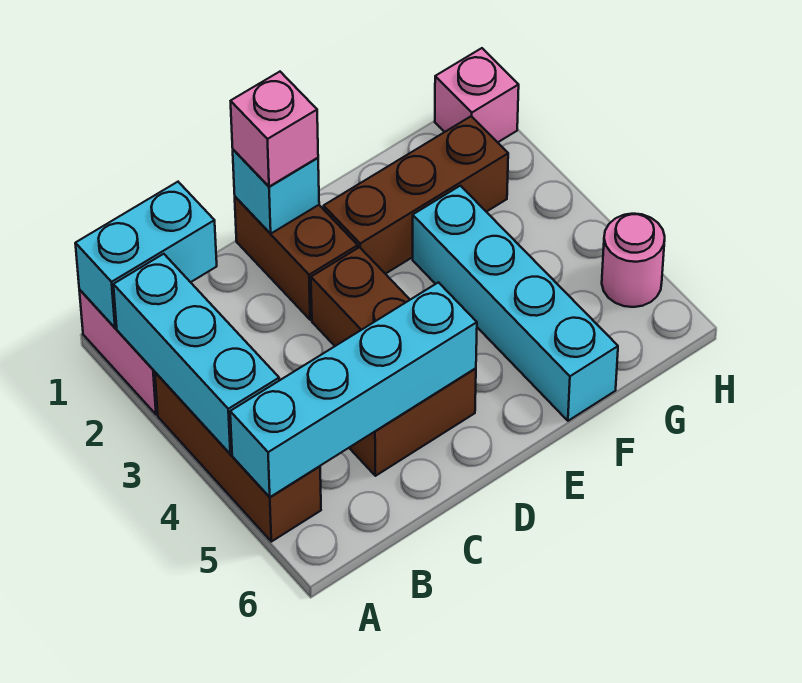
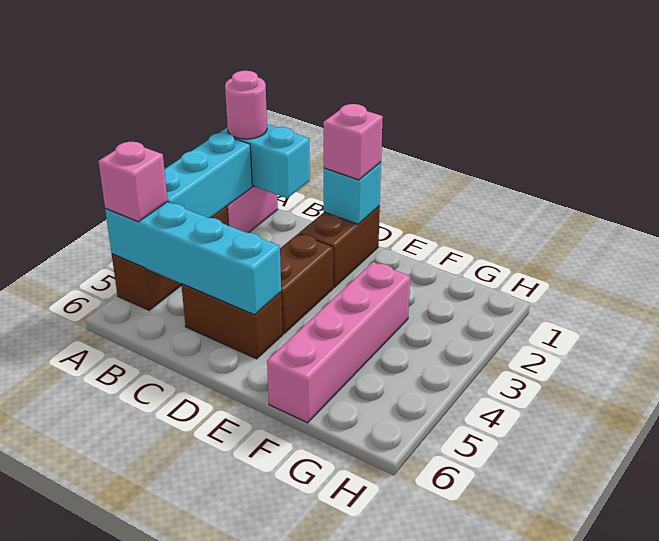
brown 1x3 brick [324,116,508,274] -> none
cyan 1x4 brick [413,186,618,421] -> pink 1x4 brick [267,262,410,423]
pink 1x1 brick [435,48,519,142] -> pink 1x1 brick moved to [98,142,168,222]
pink 1x1 round brick [602,214,665,307] -> pink 1x1 round brick moved to [225,71,267,139]

